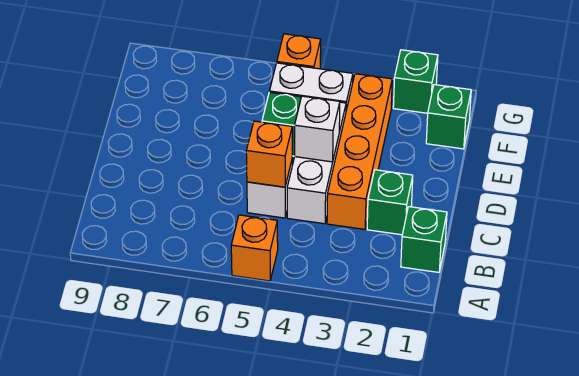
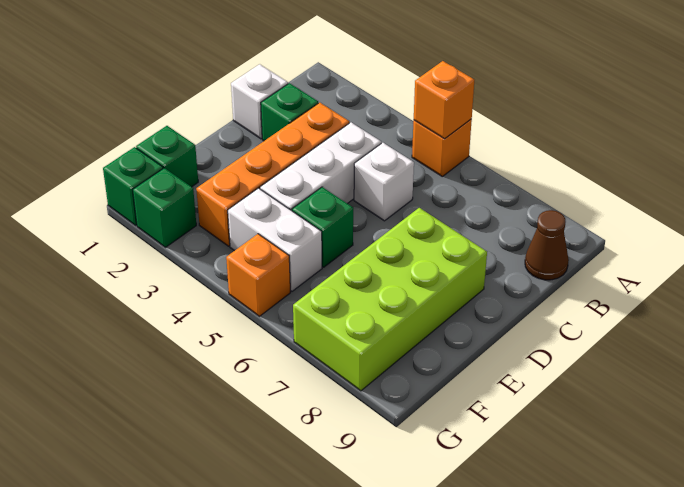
green 1x1 brick [401,207,447,272] -> green 1x1 brick moved to [103,147,163,225]
none -> brown 1x1 cone [525,210,569,280]
orange 1x1 brick [246,121,292,187] -> orange 1x1 brick moved to [414,61,474,139]
white 1x1 brick [295,96,340,162] -> white 1x1 brick moved to [231,64,288,139]
none -> lime 2x4 brick [293,208,487,391]

